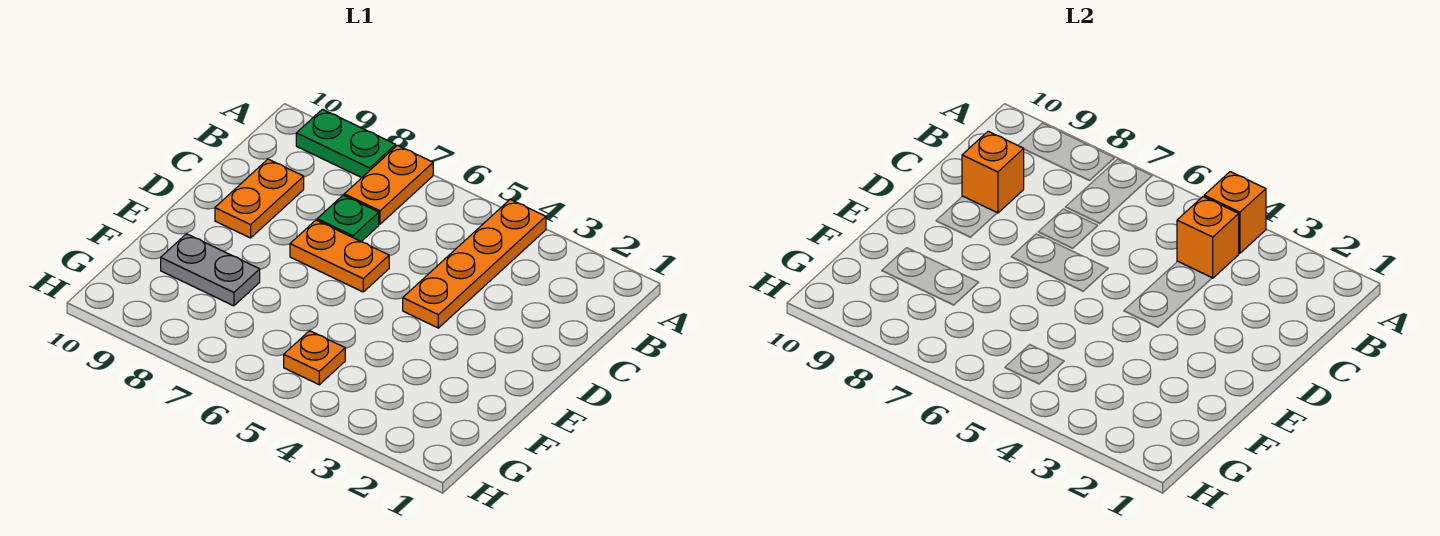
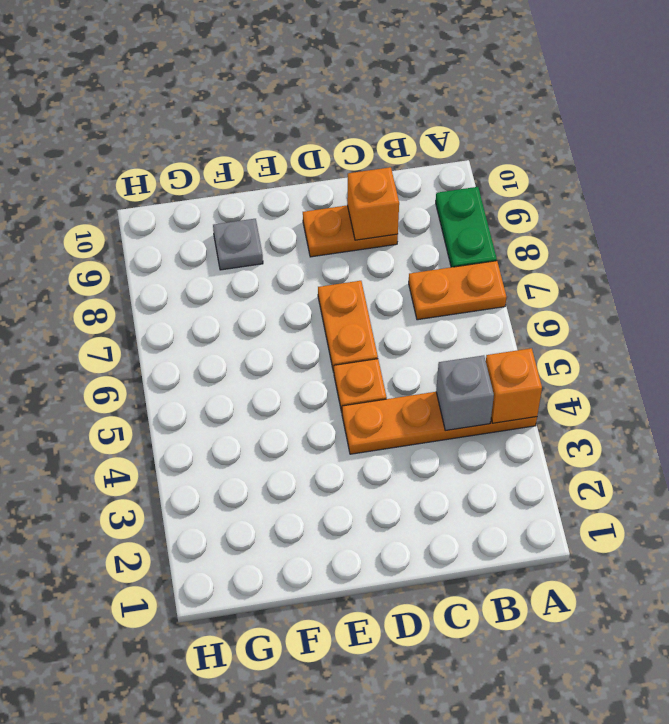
orange 1x1 brick [1177,197,1239,278] -> grey 1x1 brick [436,355,494,431]
green 1x1 plate [317,195,379,242] -> none
grey 1x2 plate [161,234,260,306] -> grey 1x1 plate [213,219,263,270]
orange 1x1 plate [284,331,345,385] -> orange 1x1 plate moved to [334,359,387,412]

